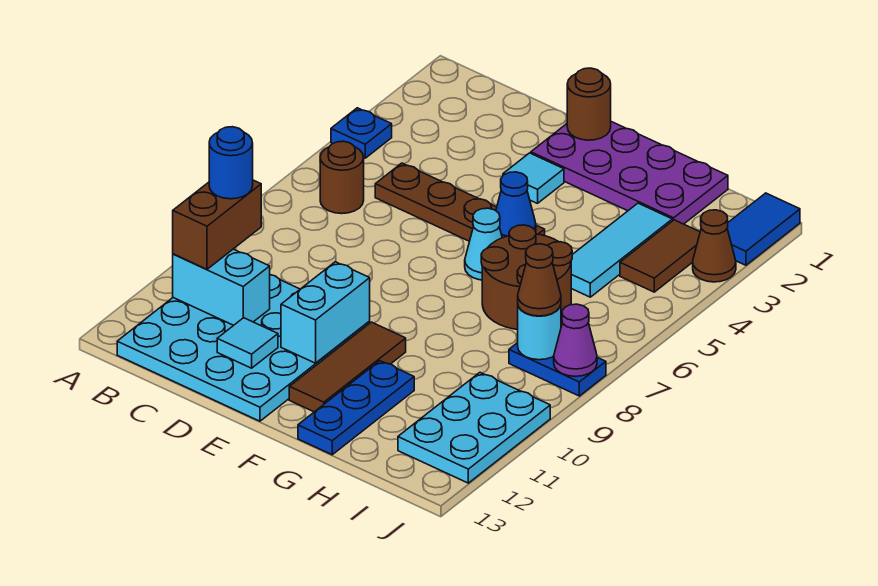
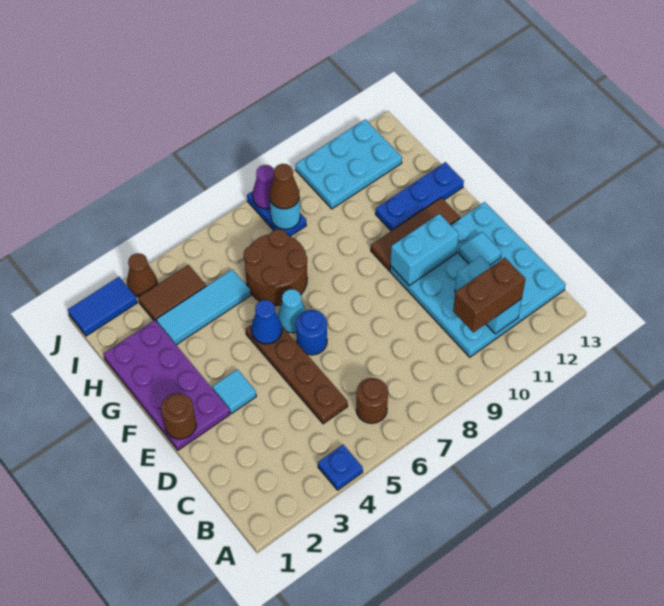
blue 1x1 round brick [209,127,253,199] -> blue 1x1 round brick moved to [296,310,327,355]

